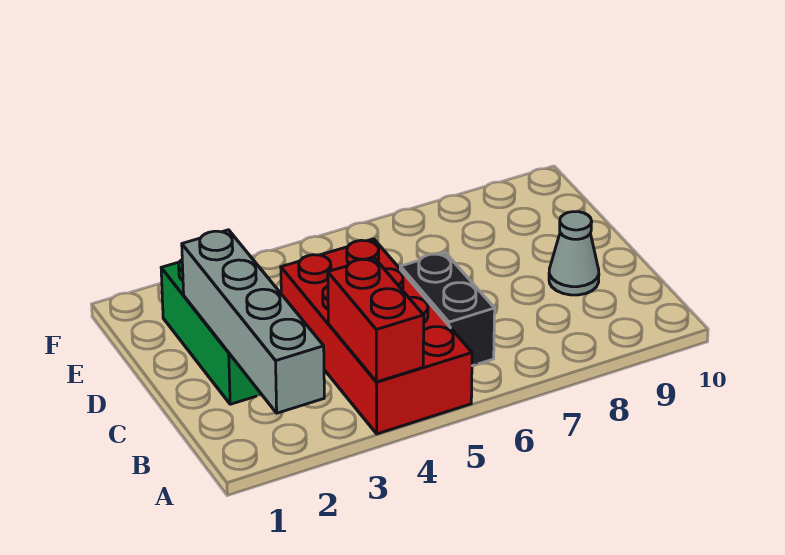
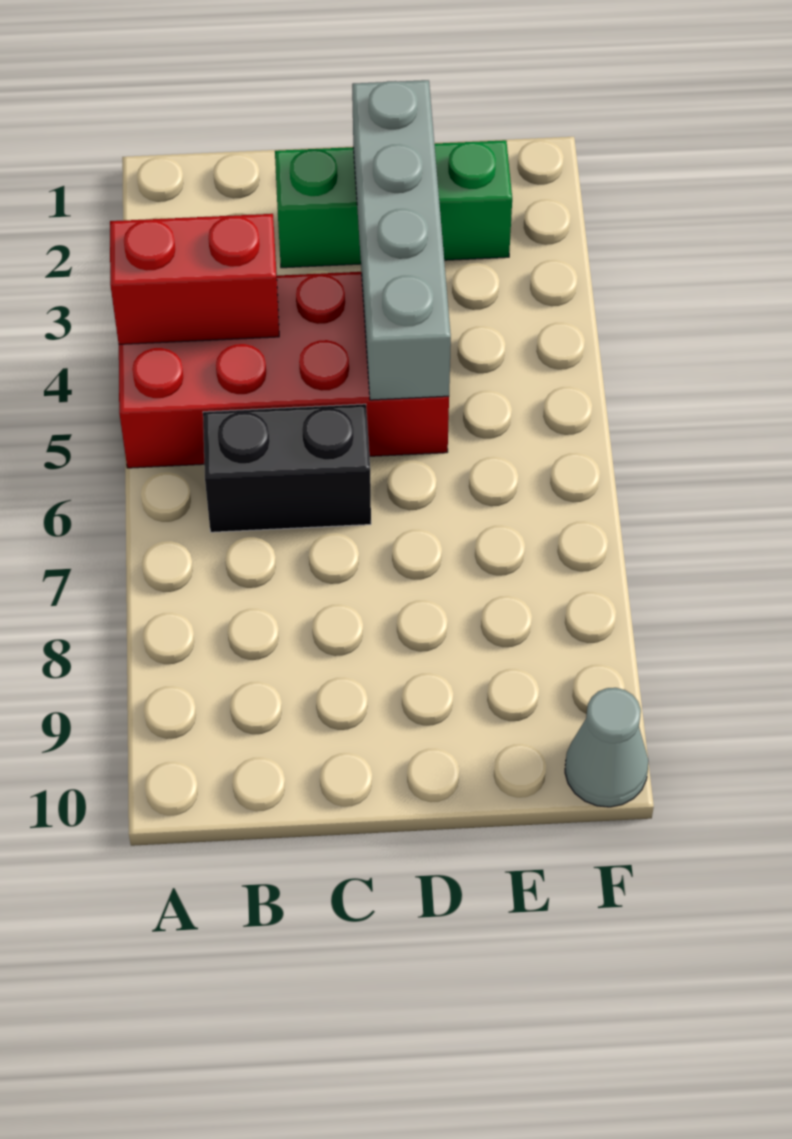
grey 1x4 brick [182,230,324,413] -> grey 1x4 brick turned to [352,80,451,400]
grey 1x1 cone [549,212,599,295] -> grey 1x1 cone moved to [565,688,648,807]

